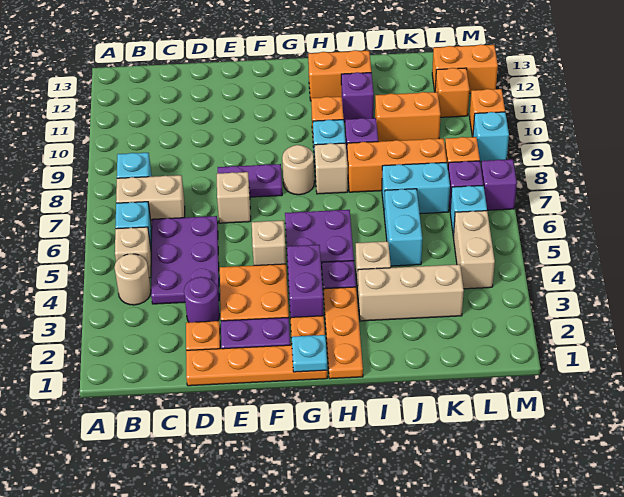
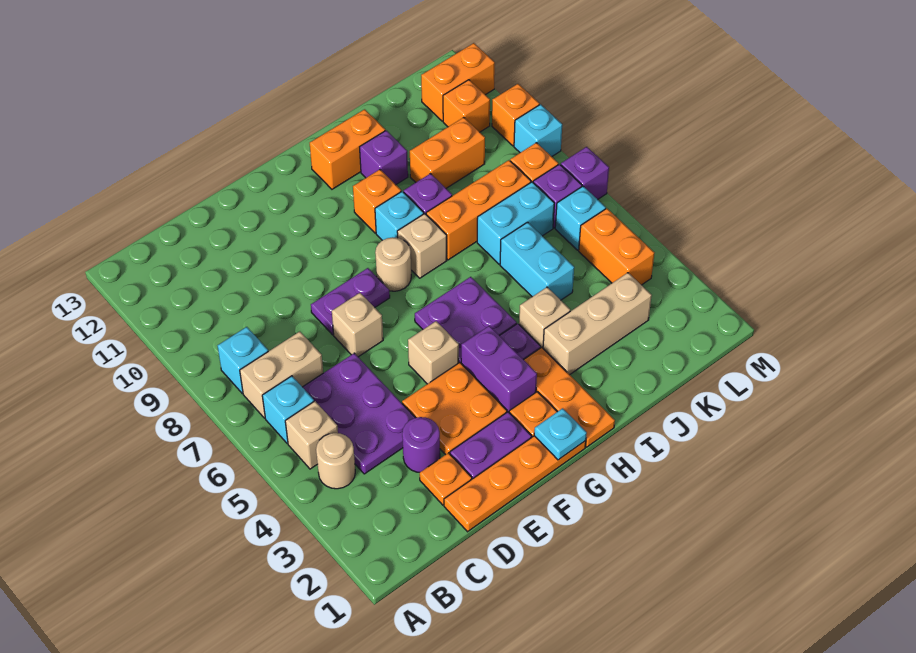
tan 1x2 brick [453,211,495,289] -> orange 1x2 brick [579,208,654,285]

